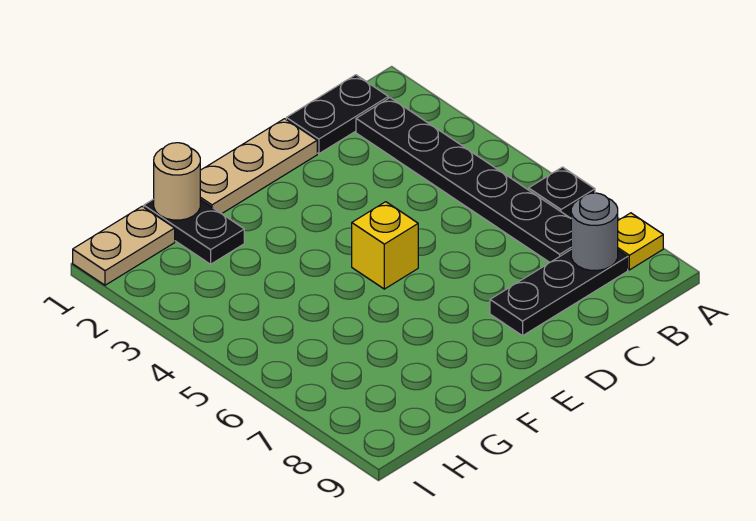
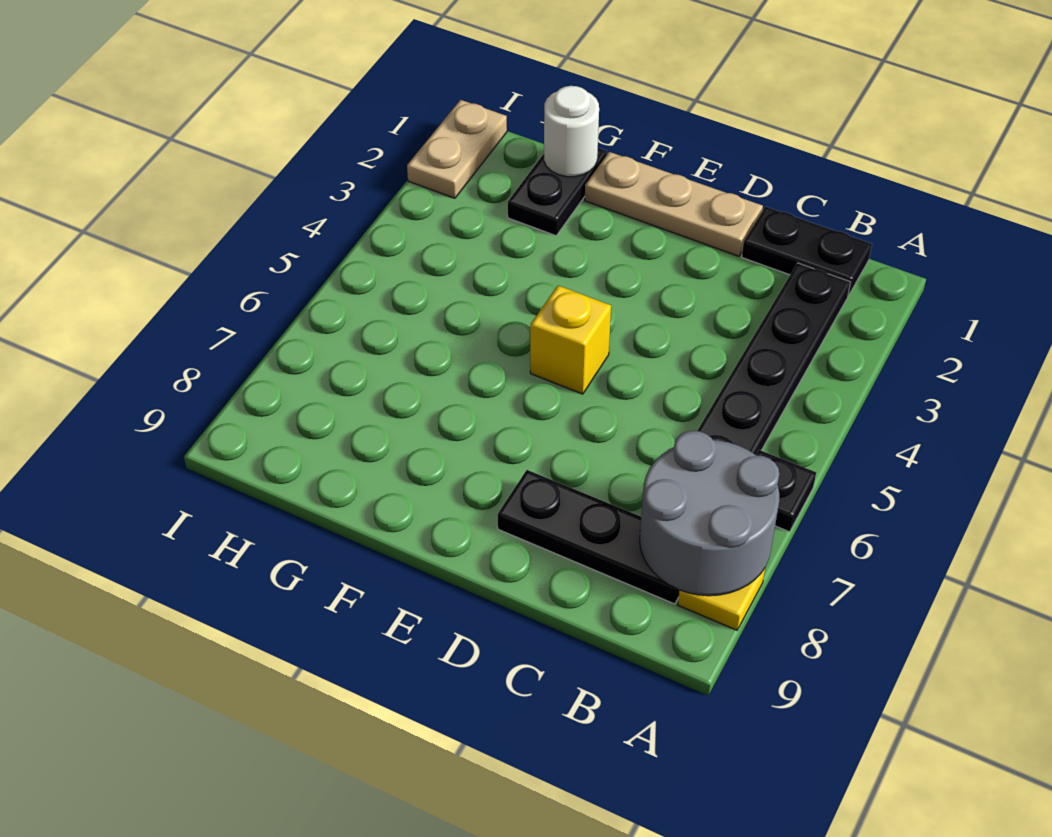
grey 1x1 round brick [571,193,618,271] -> grey 2x2 round brick [640,431,779,596]
tan 1x1 round brick [154,143,200,220] -> white 1x1 round brick [544,86,599,177]
tan 1x2 plate [73,207,175,285] -> tan 1x2 plate turned to [407,100,507,198]

